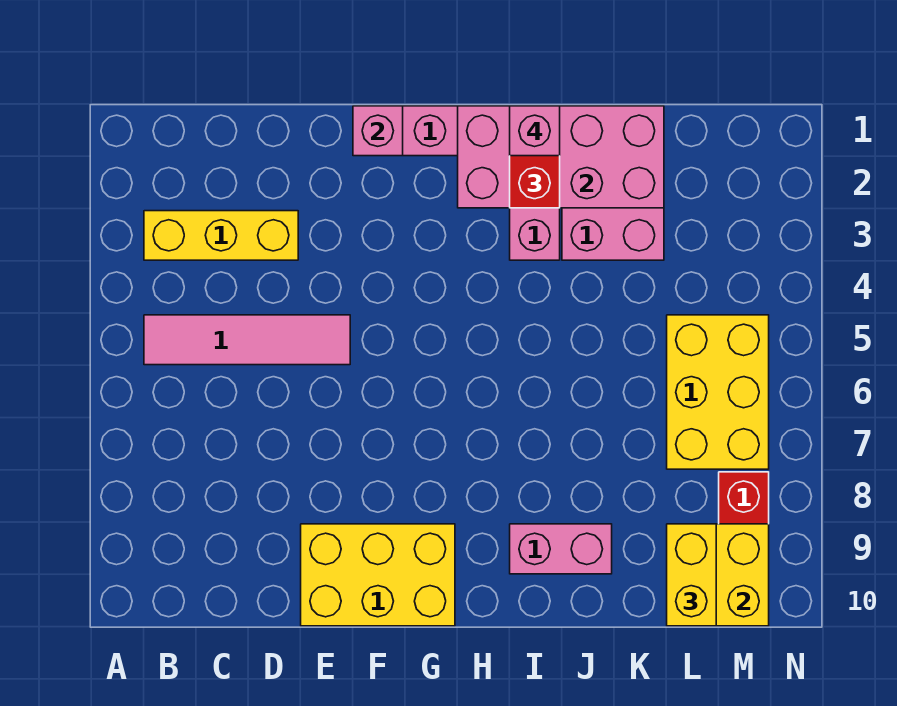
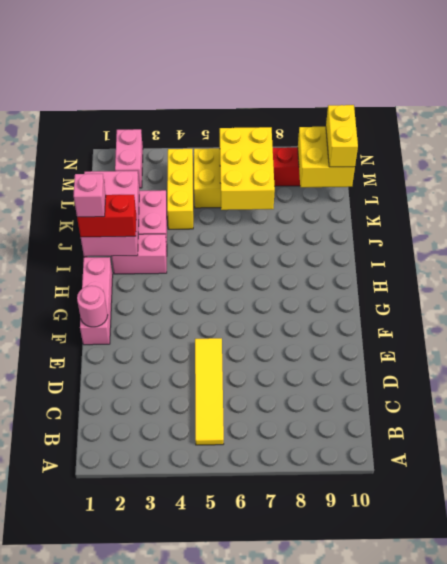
yellow 1x3 brick [144,211,298,260] -> yellow 1x3 brick moved to [167,149,193,229]
pink 1x4 tile [144,315,350,365] -> yellow 1x4 tile [195,338,224,445]
yellow 2x3 brick [301,524,455,626] -> yellow 2x3 brick moved to [220,127,275,210]
pink 1x1 brick [353,106,403,156] -> pink 1x1 round brick [77,286,108,327]
pink 2x4 brick [458,106,664,208] -> pink 2x3 brick [81,171,139,256]
pink 1x2 brick [510,524,612,574] -> pink 1x2 brick moved to [115,129,143,188]
yellow 1x2 brick [667,524,716,626] -> yellow 1x2 brick turned to [326,105,358,167]

